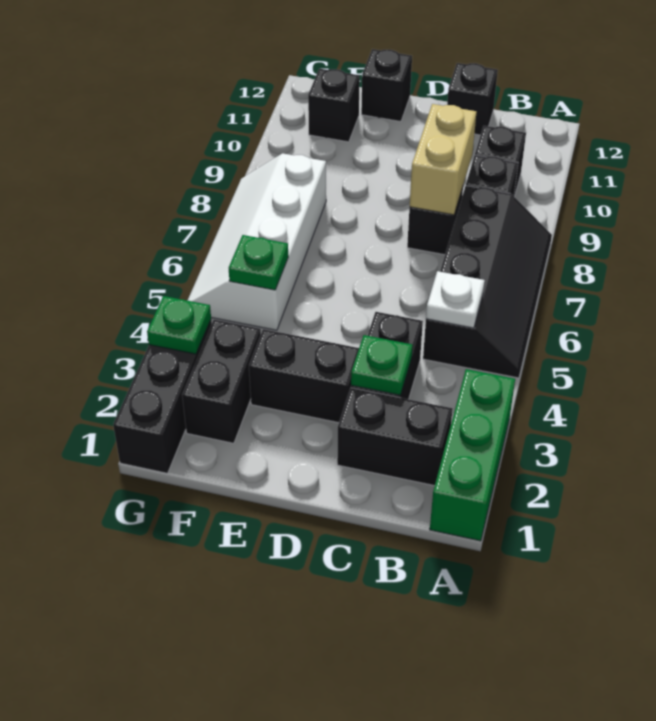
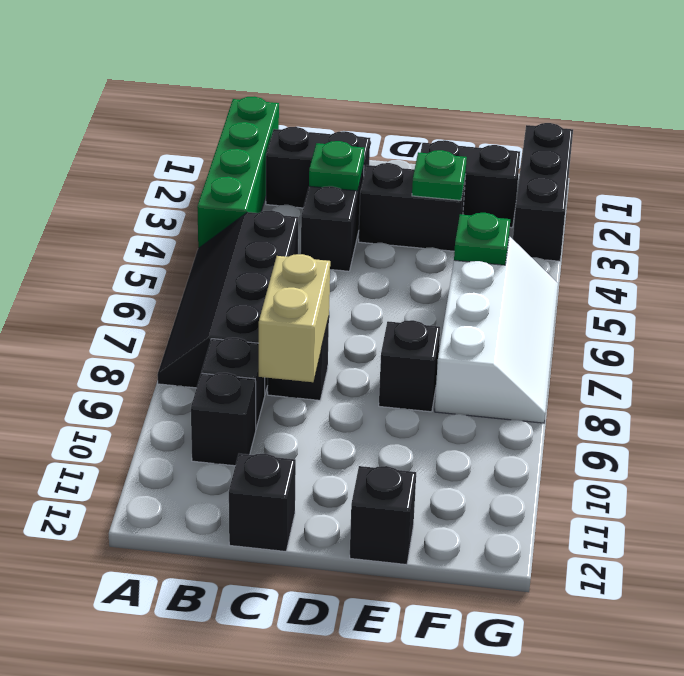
green 1x3 brick [430,369,515,541] -> green 1x4 brick [197,96,279,248]
white 1x1 plate [426,271,485,328] -> none
black 1x2 brick [182,320,261,443] -> black 1x2 brick turned to [420,140,520,228]
black 1x1 brick [308,69,360,142] -> black 1x1 brick moved to [379,320,440,412]
green 1x1 plate [147,296,211,354] -> green 1x1 plate moved to [412,150,467,200]

